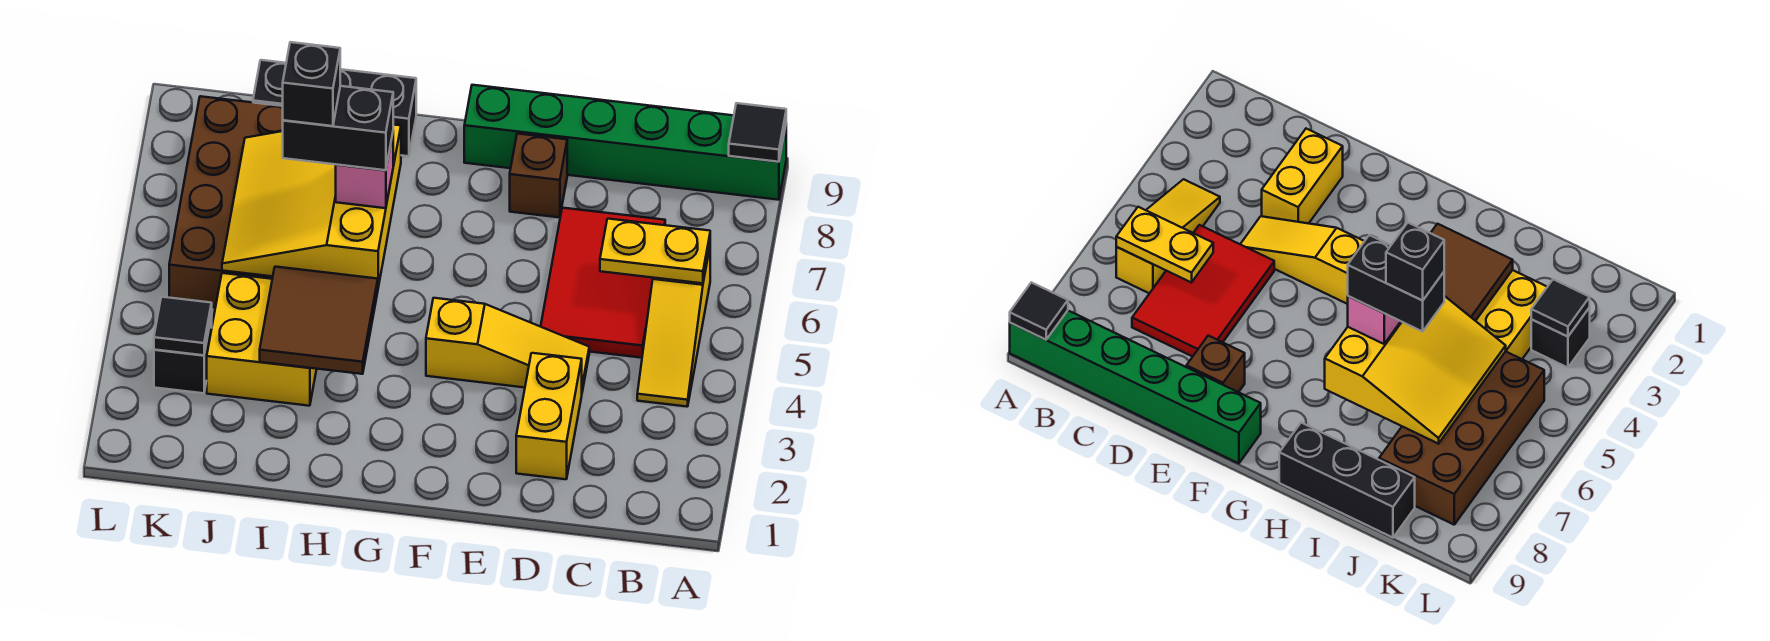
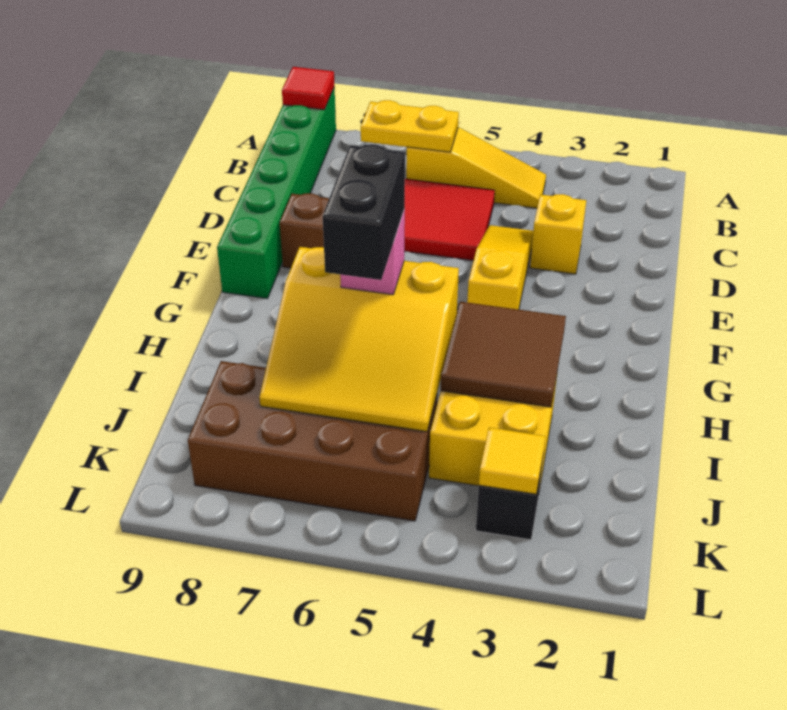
black 1x1 tile [729,103,786,162] -> red 1x1 tile [282,67,334,110]
yellow 1x2 plate [600,219,710,283] -> yellow 1x2 plate turned to [361,100,459,152]
yellow 1x2 brick [516,353,582,479] -> yellow 1x1 brick [530,194,586,274]
black 1x3 brick [253,60,416,156] -> none
black 1x1 brick [283,42,340,126] -> none
black 1x1 tile [154,297,212,355] -> yellow 1x1 tile [479,428,545,494]

